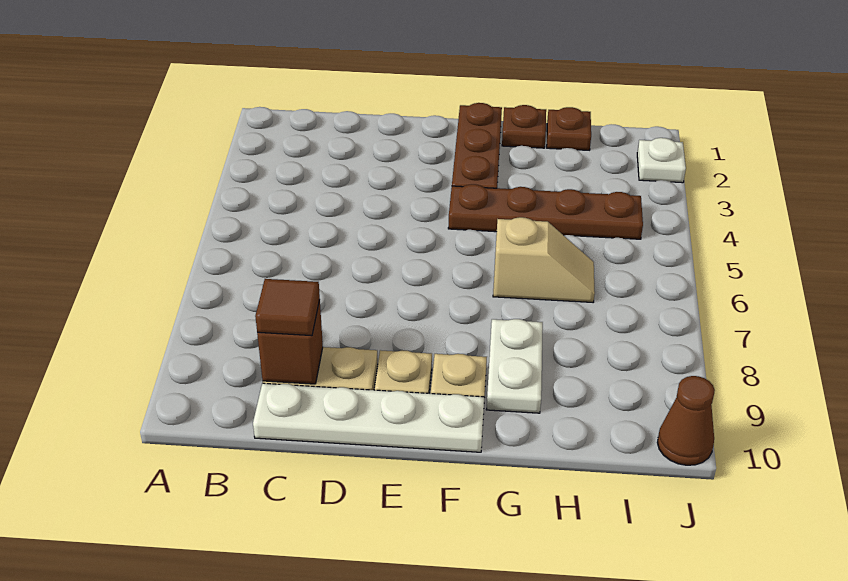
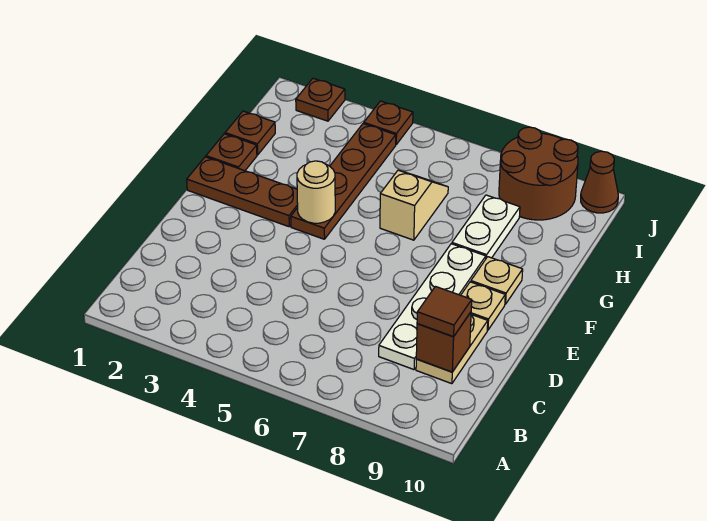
white 1x4 plate [253,383,484,452] -> white 1x4 plate moved to [379,244,486,370]
none -> tan 1x1 round brick [297,161,335,223]
white 1x2 plate [486,319,543,413] -> white 1x2 plate turned to [452,195,520,258]
none -> brown 2x2 round brick [499,127,578,220]
white 1x1 plate [637,138,686,183] -> brown 1x1 plate [296,78,345,121]
none -> brown 1x1 plate [364,101,413,144]

